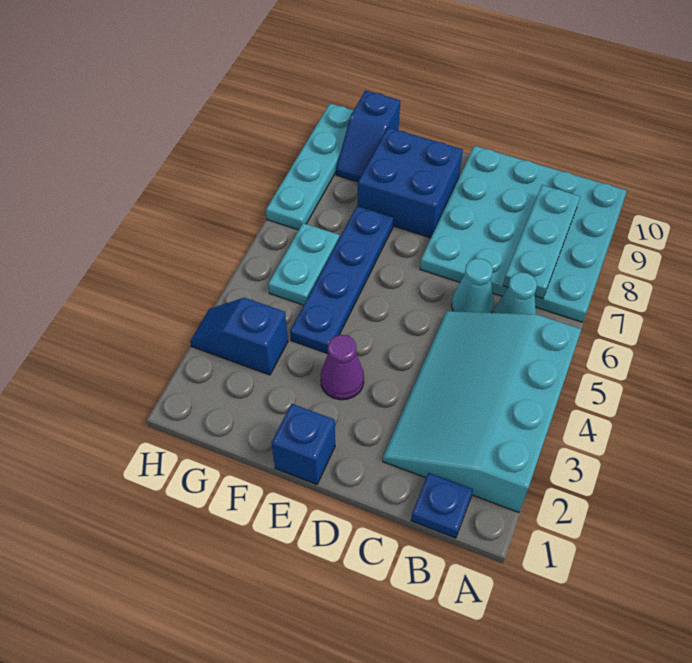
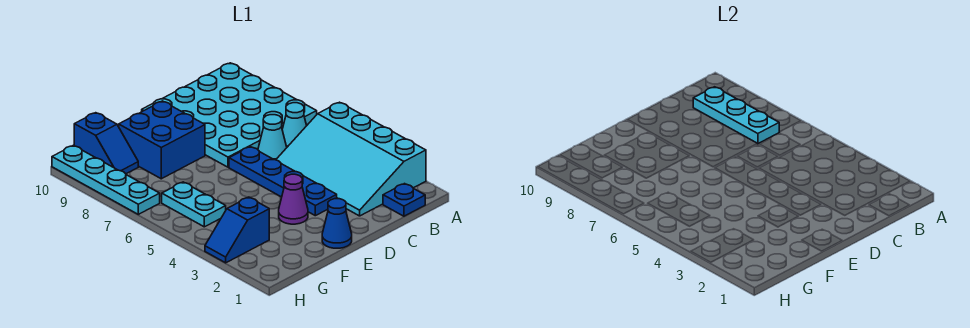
blue 1x1 brick [271,404,335,484] -> blue 1x1 cone [322,199,352,248]
blue 1x4 plate [290,206,394,354] -> blue 1x4 plate moved to [229,147,337,216]

